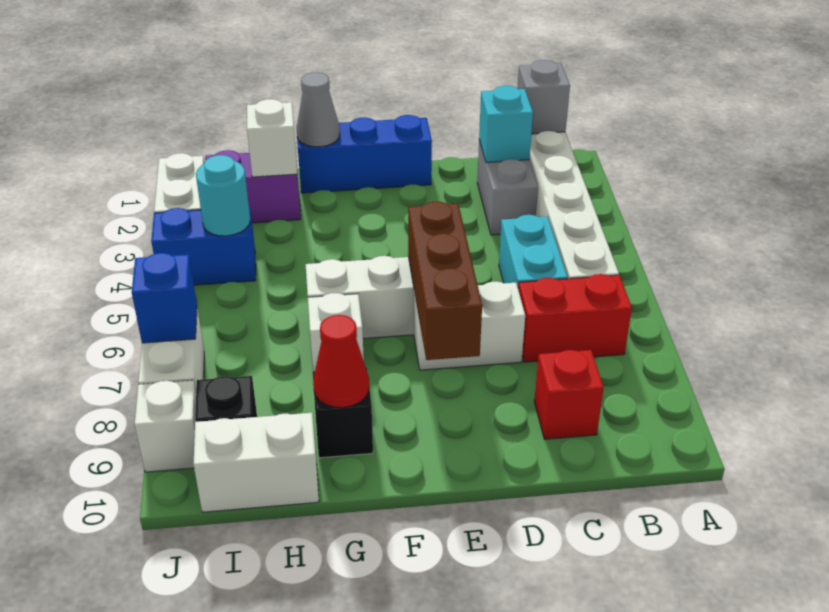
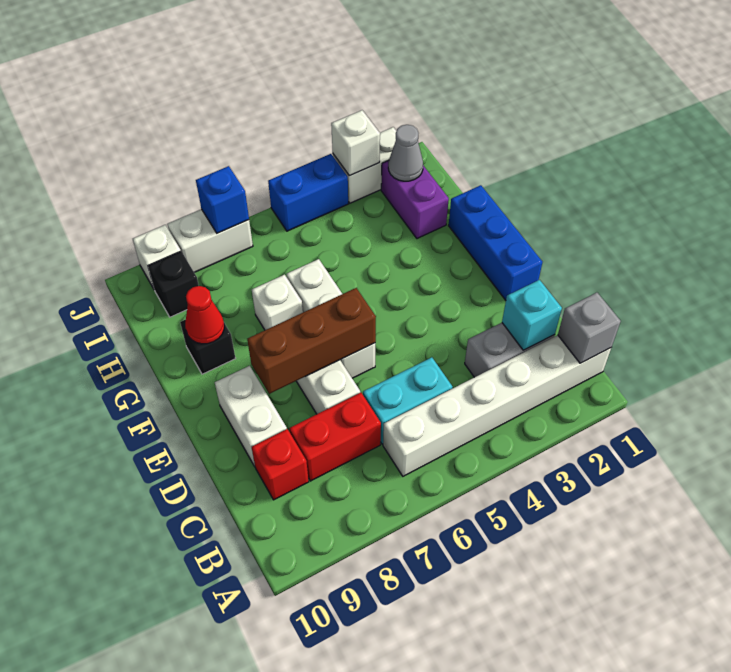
red 1x2 brick [518,274,632,362] -> red 1x2 brick turned to [289,392,381,481]
grey 1x1 cone [296,72,340,147] -> grey 1x1 cone moved to [388,125,423,181]
white 1x1 brick [247,99,297,177] -> white 1x1 brick moved to [331,110,380,176]
white 1x2 brick [194,413,319,512] -> white 1x2 brick moved to [215,366,287,466]
blue 1x2 brick [151,207,256,285] -> blue 1x2 brick turned to [268,154,348,231]
cyan 1x1 round brick [196,155,250,236] -> none

